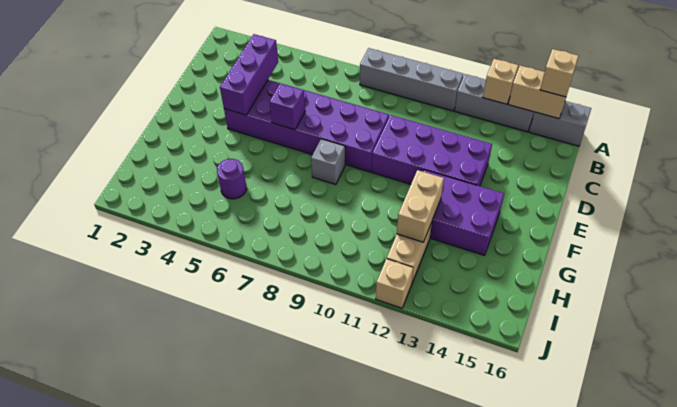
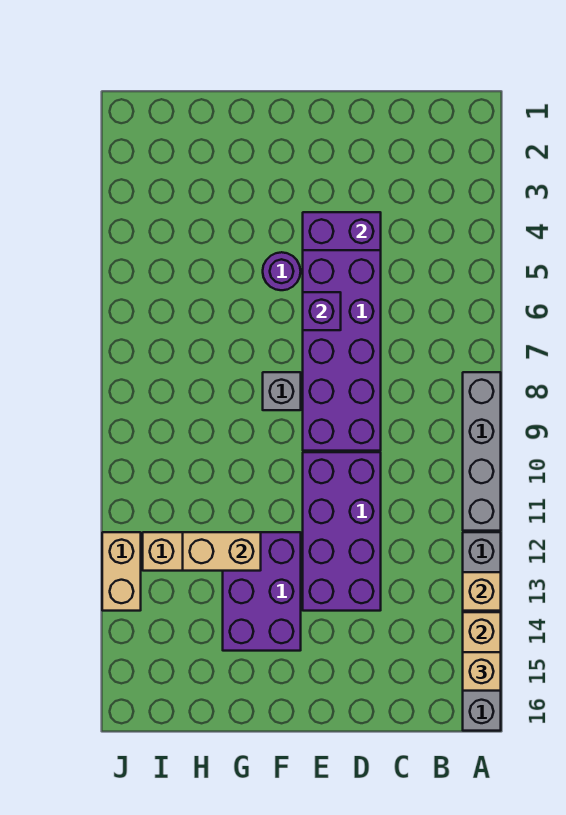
purple 1x3 brick [220,34,278,115] -> purple 1x2 brick [303,212,381,250]
purple 1x1 round brick [217,159,246,199] -> purple 1x1 round brick moved to [263,252,301,290]
tan 1x1 brick [376,259,413,308] -> tan 1x2 brick [102,532,141,611]

